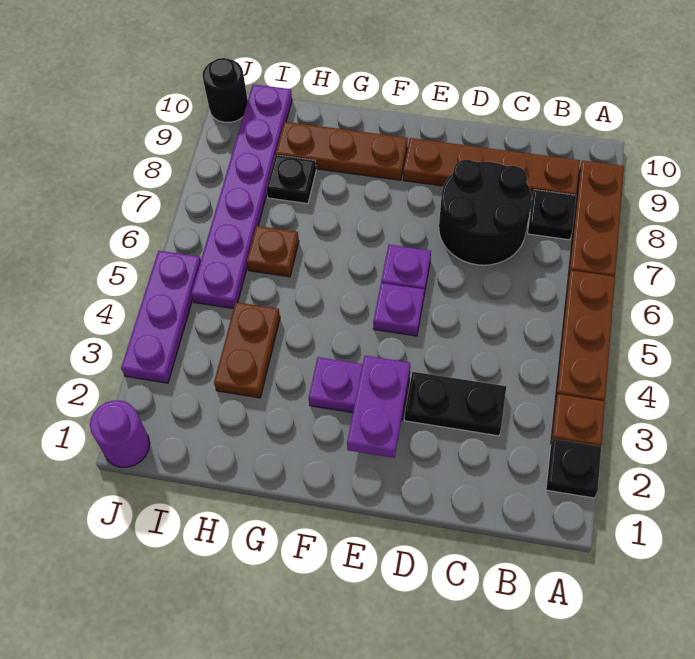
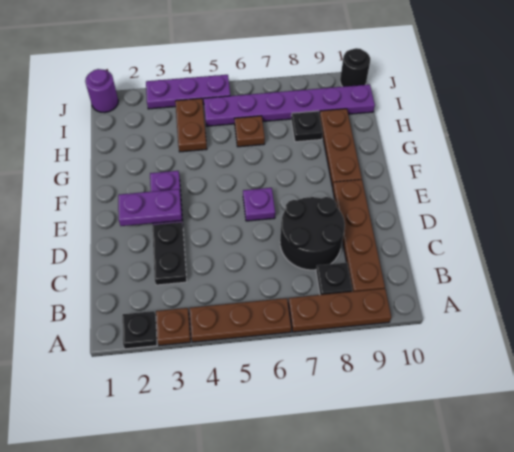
purple 1x1 plate [373,283,424,336] -> none
brown 1x2 plate [214,302,280,398] -> brown 1x2 plate turned to [175,98,207,152]

